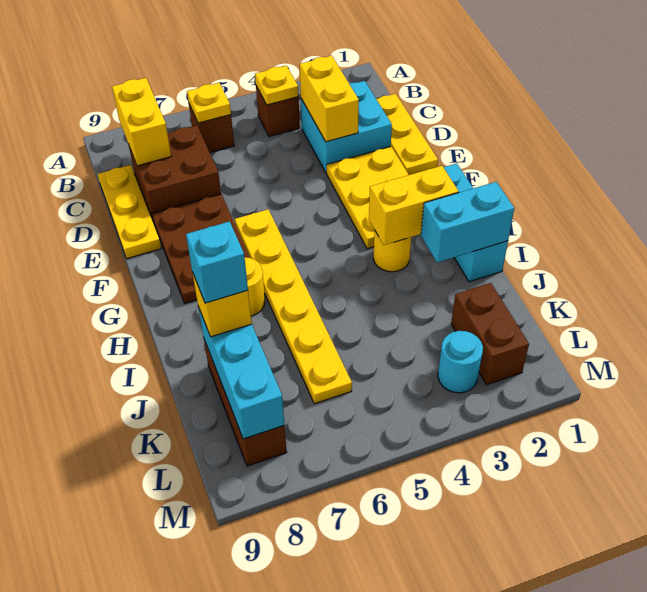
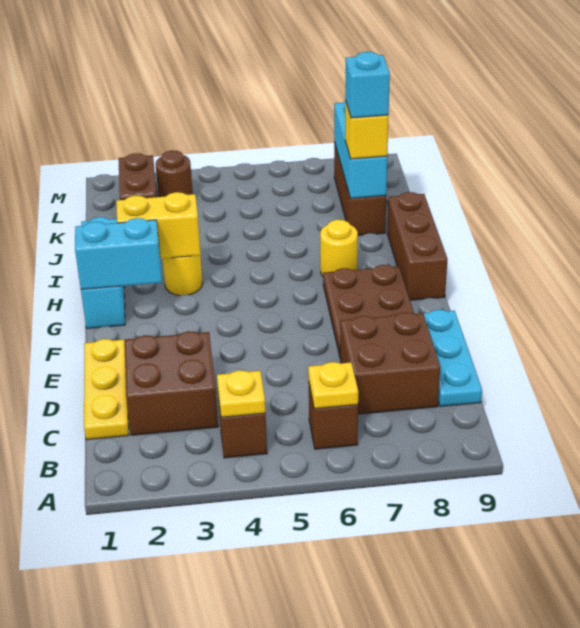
yellow 1x2 brick [112,78,171,166] -> none
cyan 2x2 brick [301,81,392,173] -> brown 2x2 brick [124,331,218,435]
yellow 1x2 brick [300,56,359,142] -> none
yellow 1x3 plate [98,165,161,258] -> cyan 1x3 plate [423,310,482,406]
yellow 2x3 plate [327,147,409,249] -> none
yellow 1x6 plate [235,209,352,404] -> none
none -> brown 1x3 brick [387,192,447,300]
cyan 1x2 brick [421,182,514,263] -> cyan 1x2 brick moved to [75,218,162,289]
cyan 1x1 round brick [438,331,483,393] -> brown 1x1 round brick [156,151,193,197]

